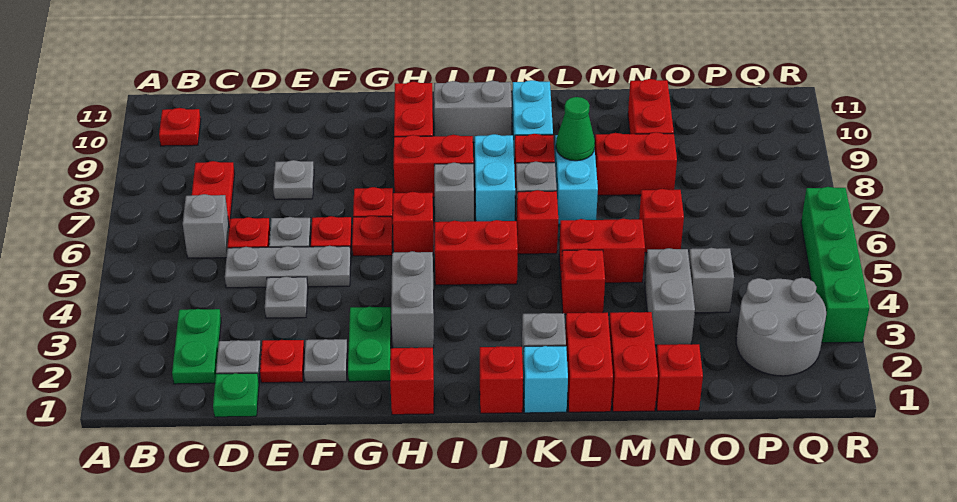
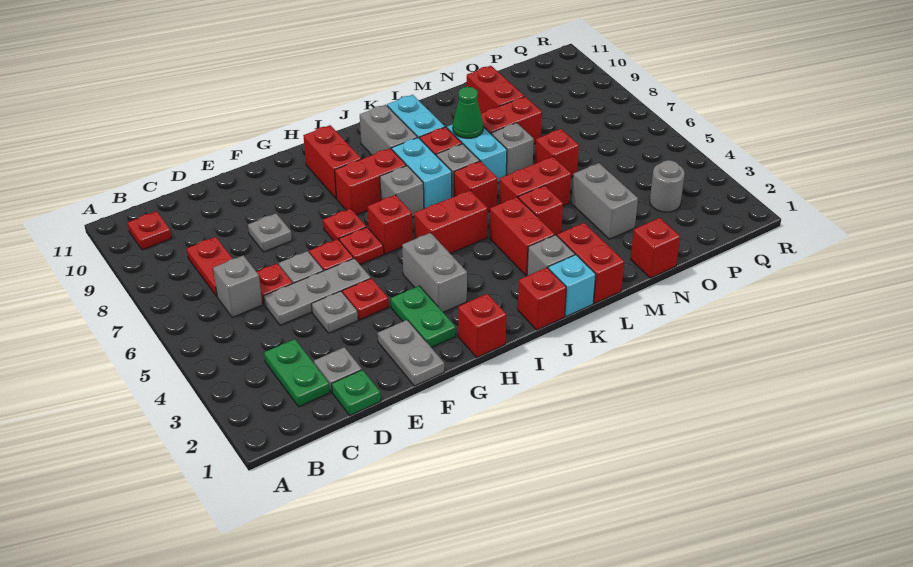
red 1x1 plate [260,340,304,383] -> red 1x1 plate moved to [343,278,389,320]
grey 1x1 plate [304,339,348,382] -> grey 1x2 plate [378,320,444,386]
grey 1x2 brick [434,81,512,142] -> grey 1x2 brick turned to [360,105,417,155]
red 1x2 brick [609,312,658,412] -> red 1x2 brick moved to [490,197,555,276]
grey 1x1 brick [689,248,734,313] -> grey 1x1 brick moved to [491,123,534,175]
grey 2x2 round brick [736,278,826,376] -> grey 1x1 round brick [650,160,685,212]
green 1x4 brick [801,187,869,343] -> none

